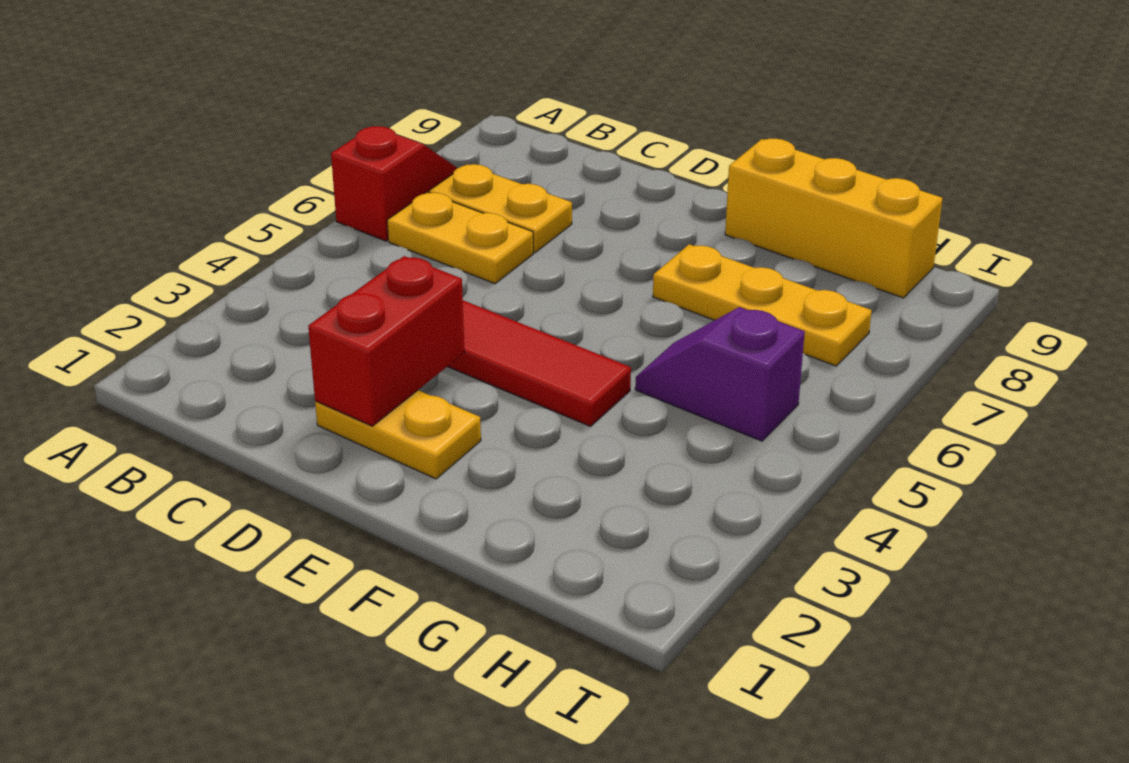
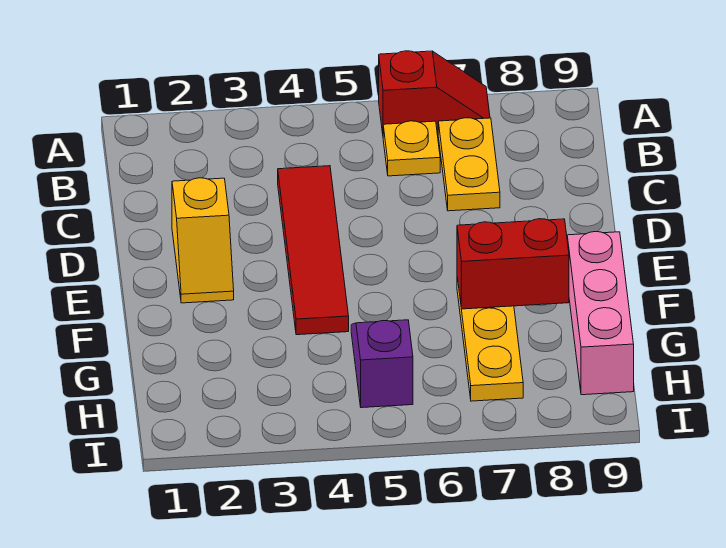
yellow 1x2 plate [387,192,533,284] -> yellow 1x1 plate [383,121,440,176]
yellow 1x2 plate [315,390,481,479] -> yellow 1x2 slope [172,178,234,303]
red 1x2 brick [308,256,465,426] -> red 1x2 brick moved to [457,219,569,309]
yellow 1x3 brick [725,139,942,298] -> pink 1x3 brick [567,232,634,395]

